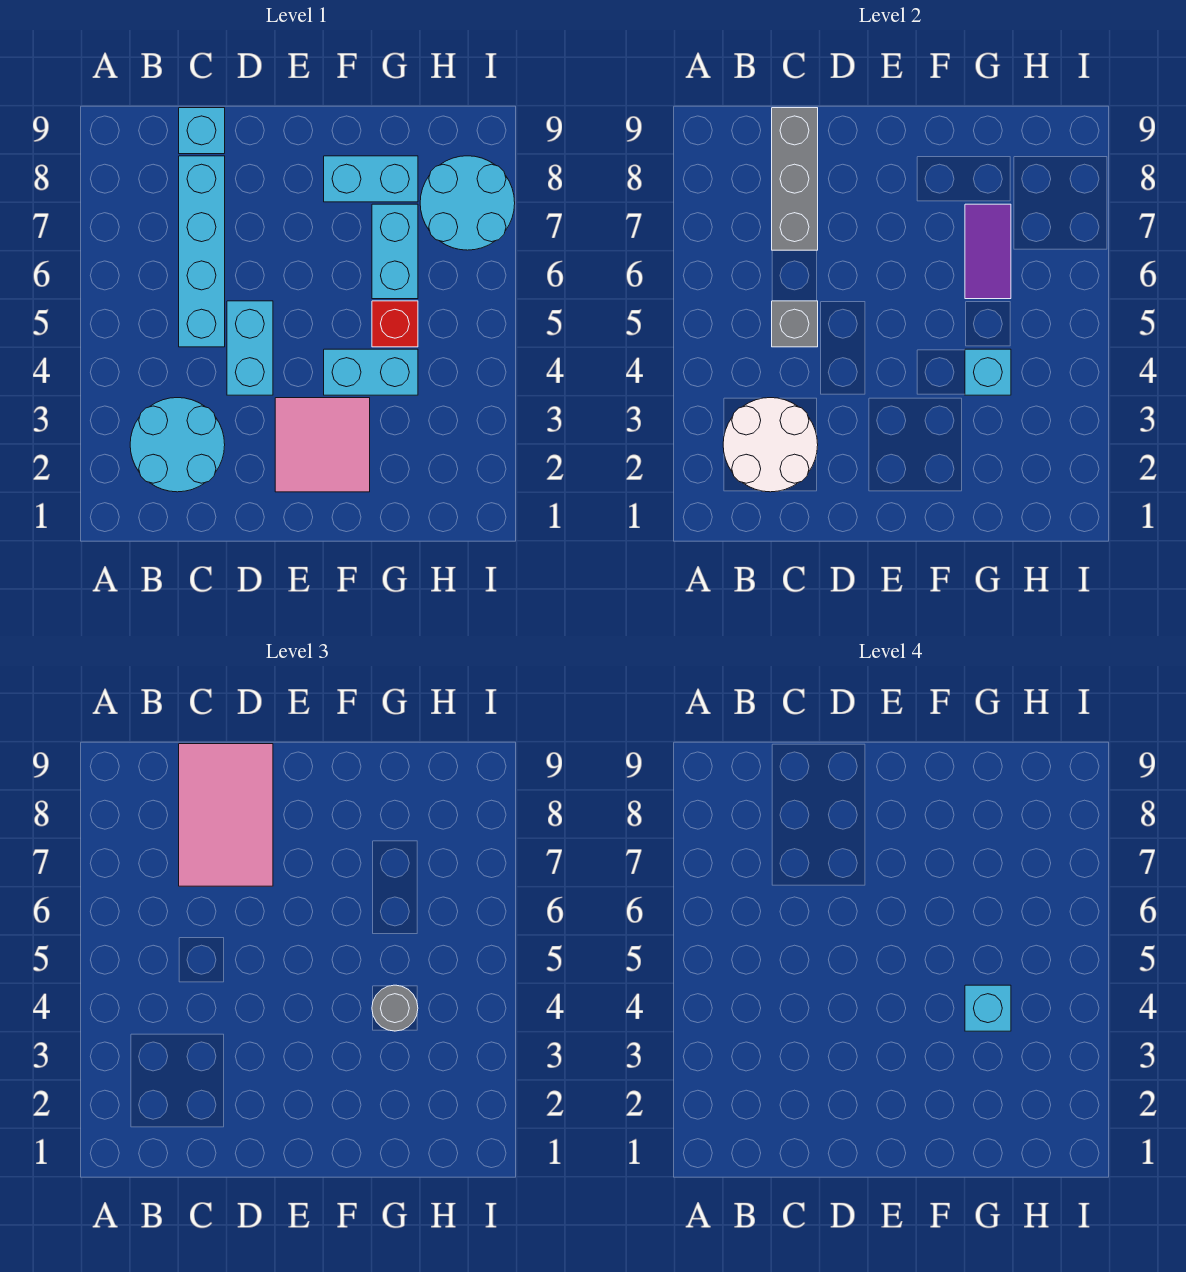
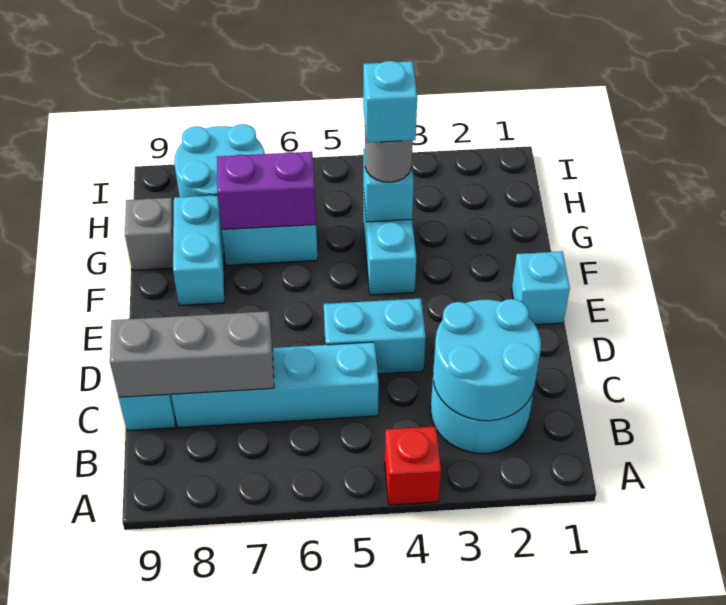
white 2x2 round brick [723,398,818,492] -> cyan 2x2 round brick [433,299,541,421]
grey 1x1 brick [772,301,818,347] -> grey 1x1 brick moved to [125,198,174,270]
pink 2x3 tile [179,744,273,886] -> none
none -> cyan 1x1 brick [512,251,570,325]
pink 2x2 tile [275,398,370,492] -> none
red 1x1 brick [372,301,418,347] -> red 1x1 brick moved to [385,426,441,505]
purple 1x2 tile [965,204,1011,299] -> purple 1x2 brick [217,152,316,229]

